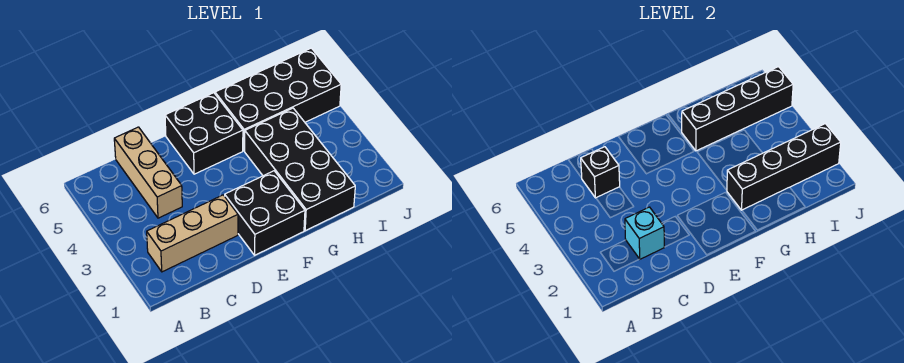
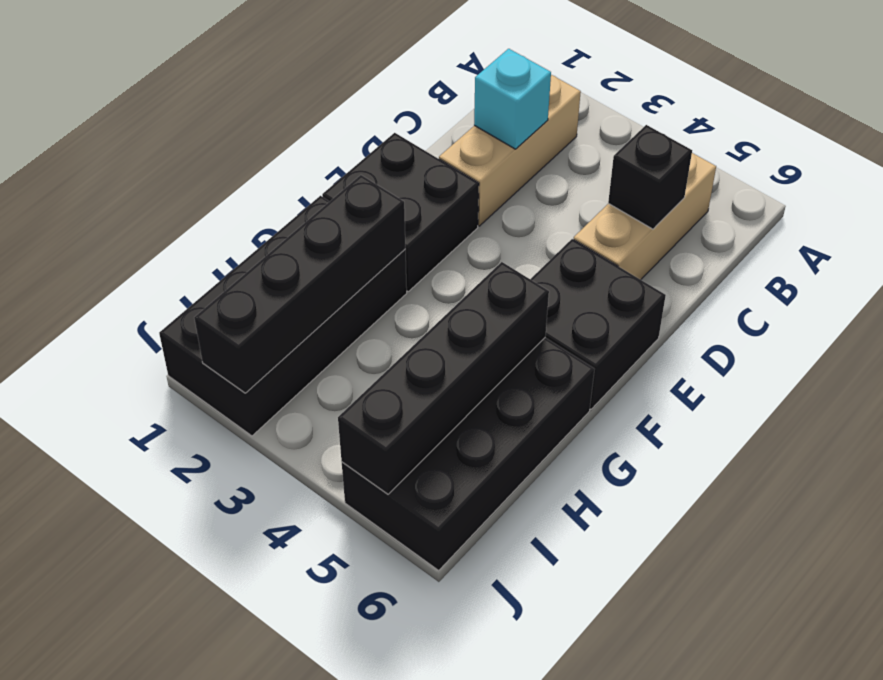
tan 1x3 brick [114,127,182,218] -> tan 1x3 brick turned to [574,153,716,280]
black 2x4 brick [245,108,355,231] -> black 2x4 brick turned to [159,196,407,436]

